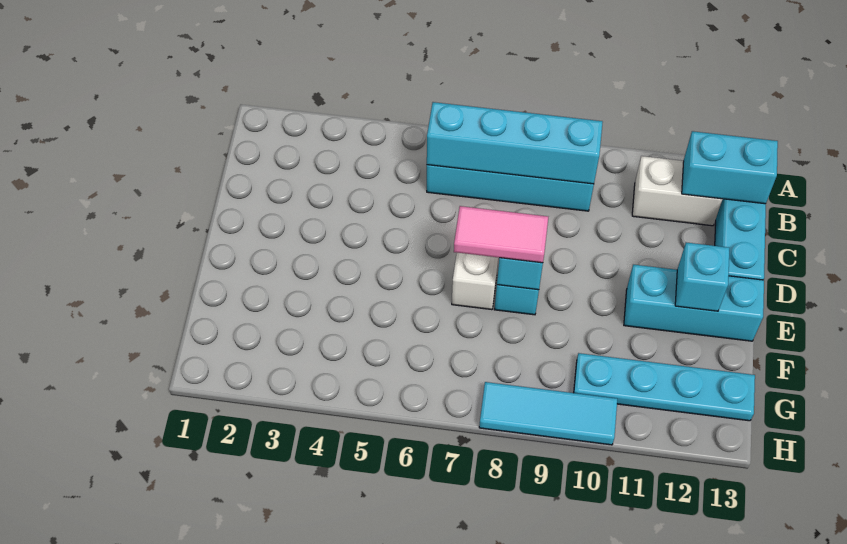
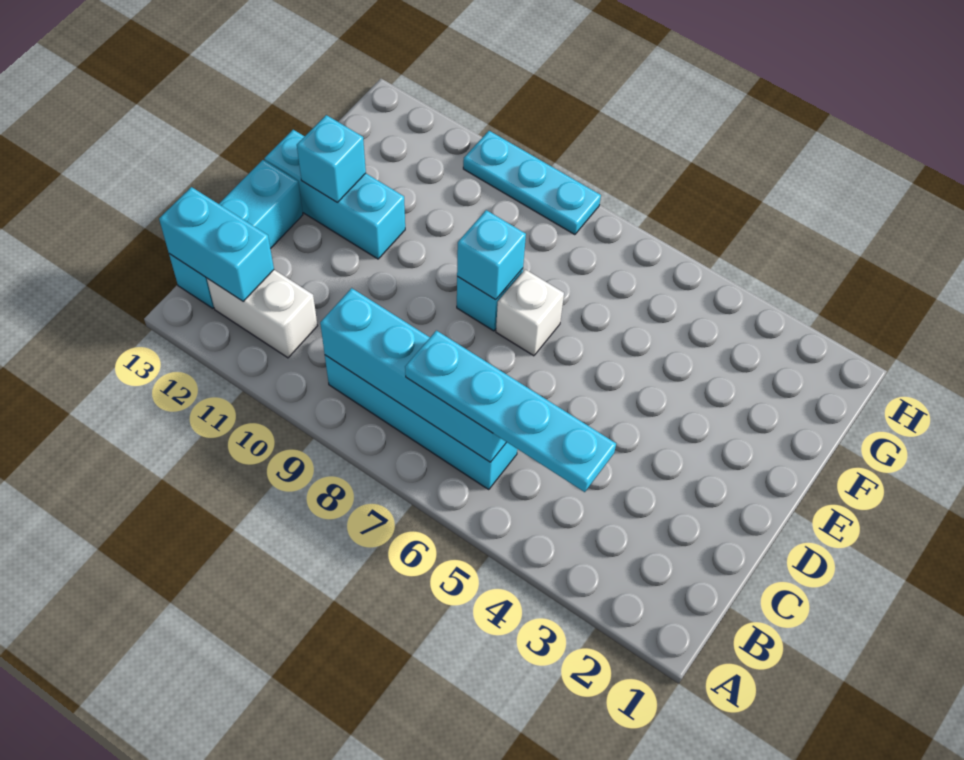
pink 1x2 tile [454,206,548,263] -> none
cyan 1x4 plate [574,353,755,421] -> cyan 1x4 plate moved to [405,330,616,492]
cyan 1x3 tile [479,382,617,445] -> cyan 1x3 plate [463,131,601,235]

